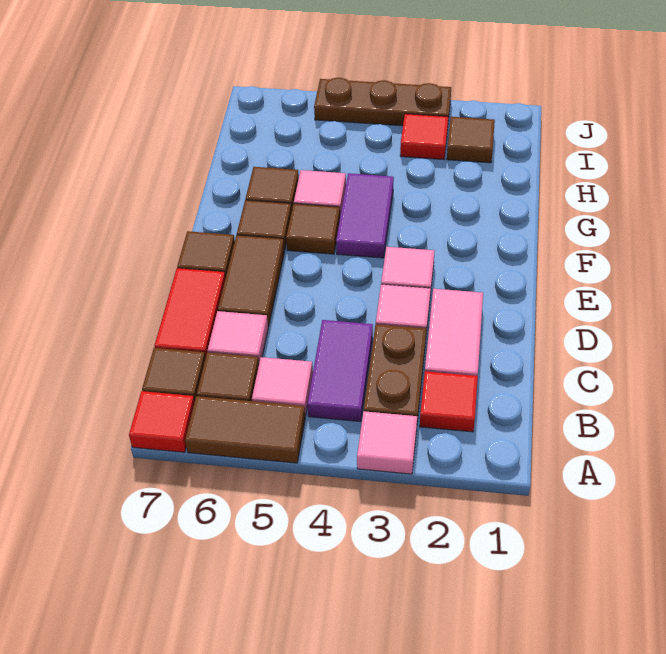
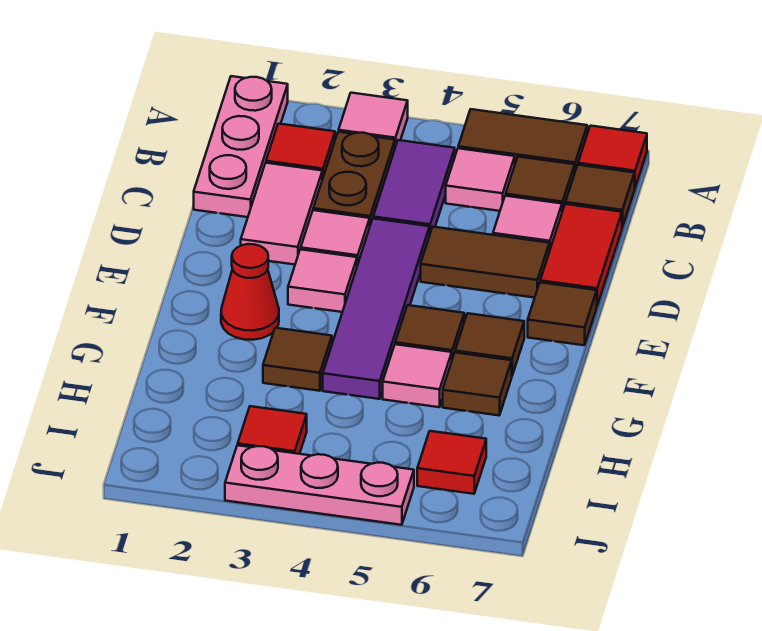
none -> pink 1x3 plate [194,76,288,217]
brown 1x2 tile [218,235,285,326] -> brown 1x2 tile turned to [421,227,549,298]
none -> red 1x1 cone [221,244,279,340]
purple 1x2 tile [336,173,394,258] -> purple 1x4 tile [323,219,430,399]
brown 1x1 tile [447,117,495,163] -> brown 1x1 tile moved to [263,328,332,391]
none -> red 1x1 tile [417,431,486,494]
brown 1x3 plate [314,78,451,126] -> pink 1x3 plate [225,445,414,525]

